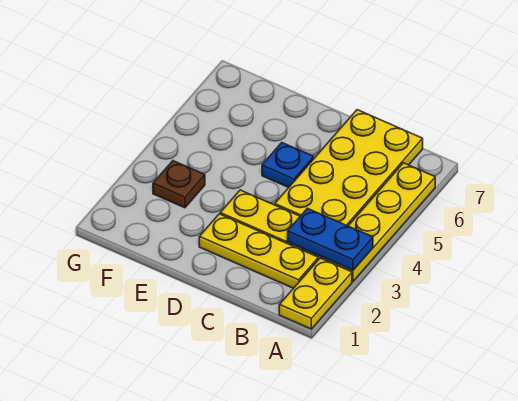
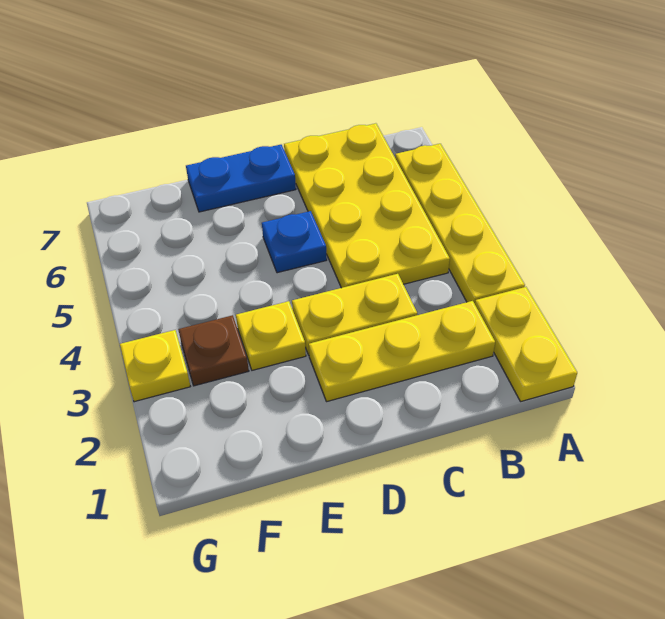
blue 1x2 plate [288,208,373,270] -> blue 1x2 plate moved to [186,145,296,212]
none -> yellow 1x1 plate [236,301,306,370]
none -> yellow 1x1 plate [120,330,190,402]

